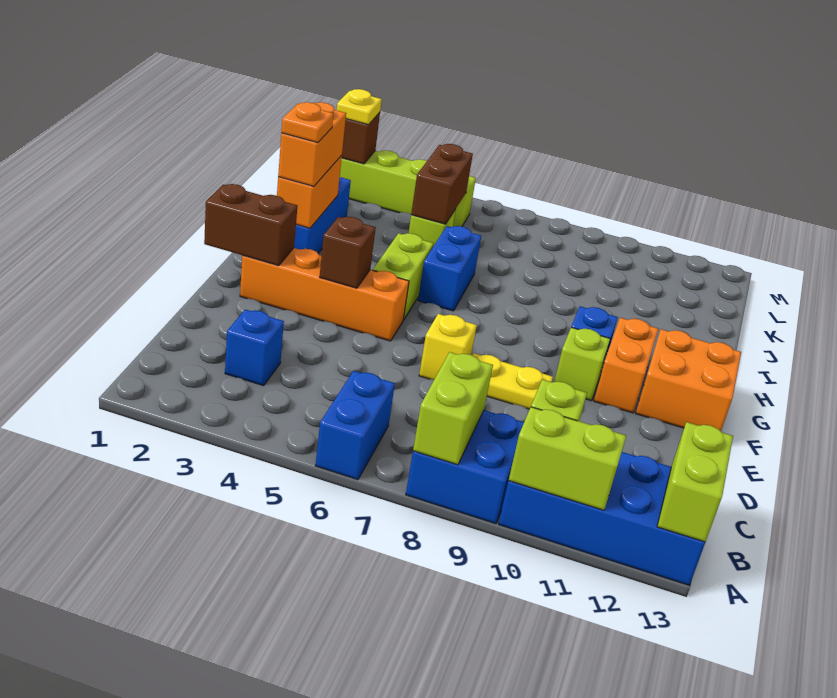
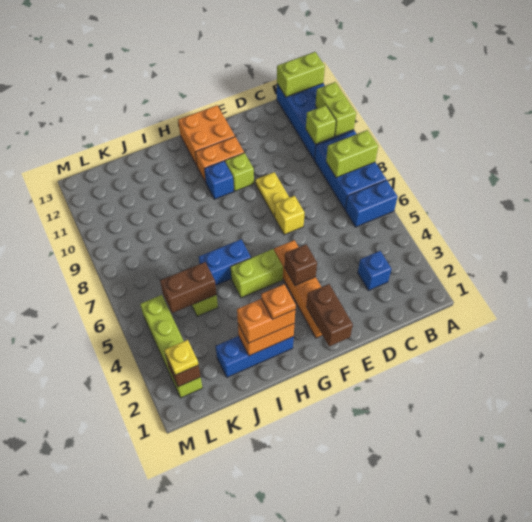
blue 2x2 brick [406,410,524,524] -> blue 2x3 brick [315,131,386,209]

